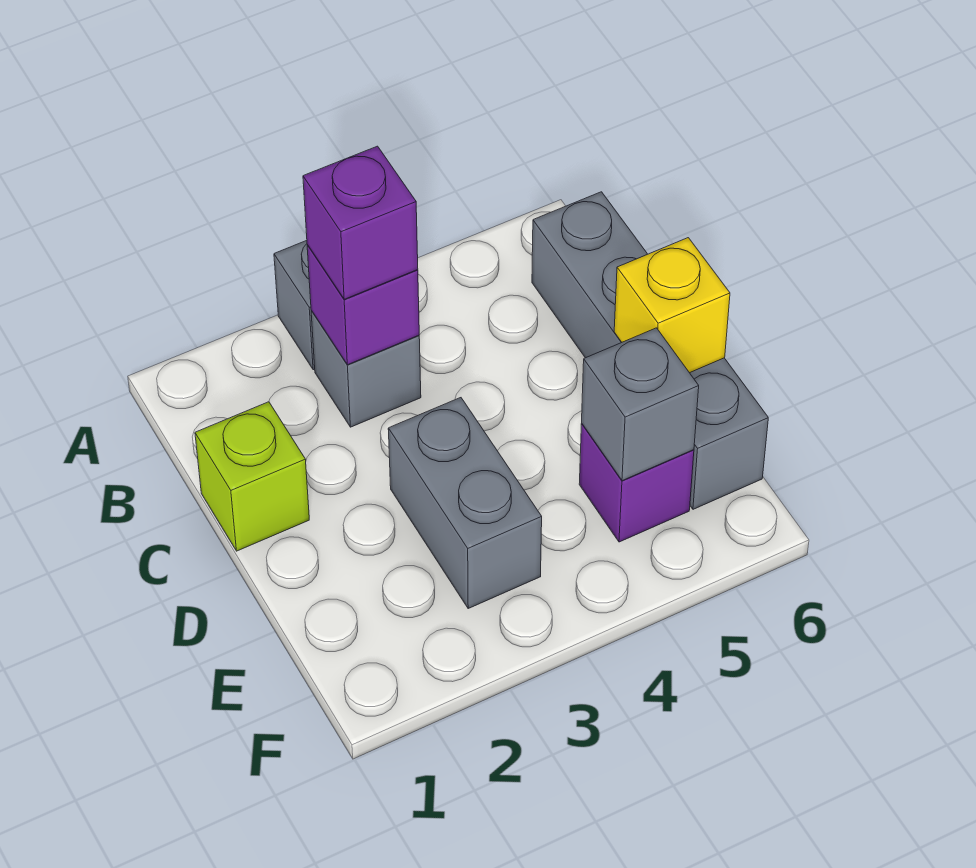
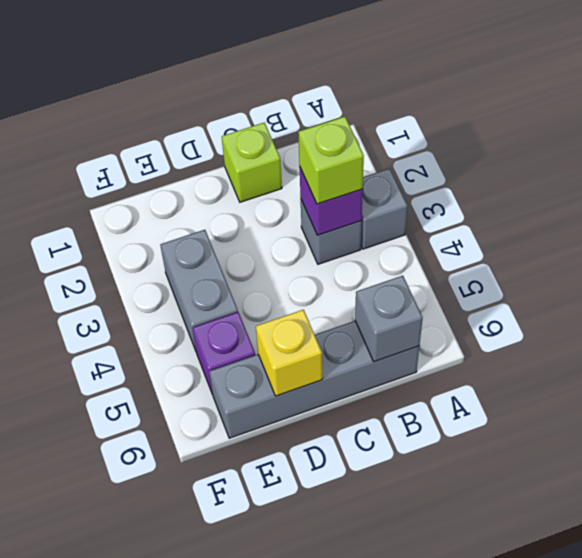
purple 1x1 brick [303,146,418,299] -> lime 1x1 brick [298,116,364,204]
grey 1x2 brick [388,398,542,608] -> grey 1x2 brick turned to [160,230,238,350]
grey 1x1 brick [582,328,699,481] -> grey 1x1 brick moved to [355,276,423,362]

